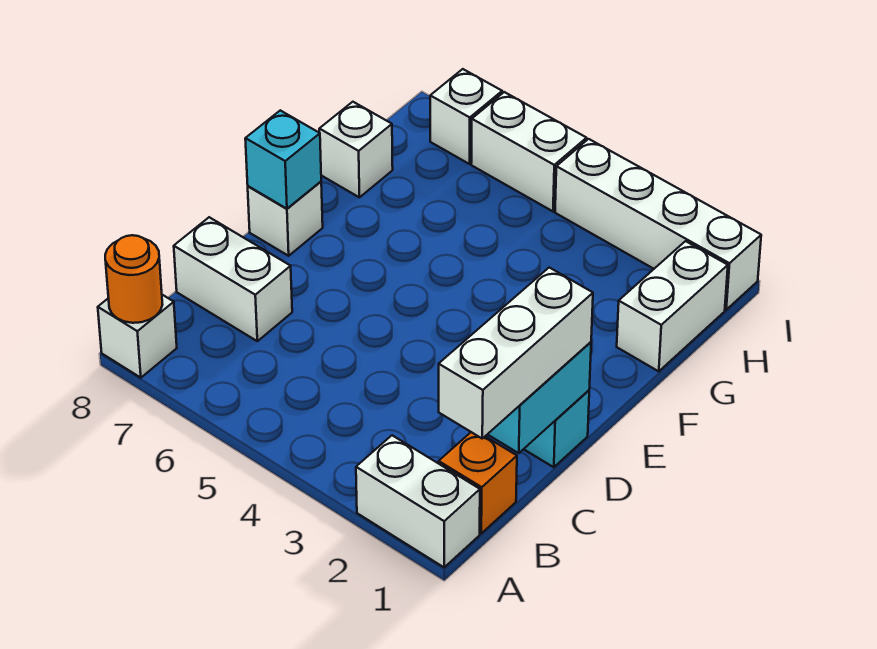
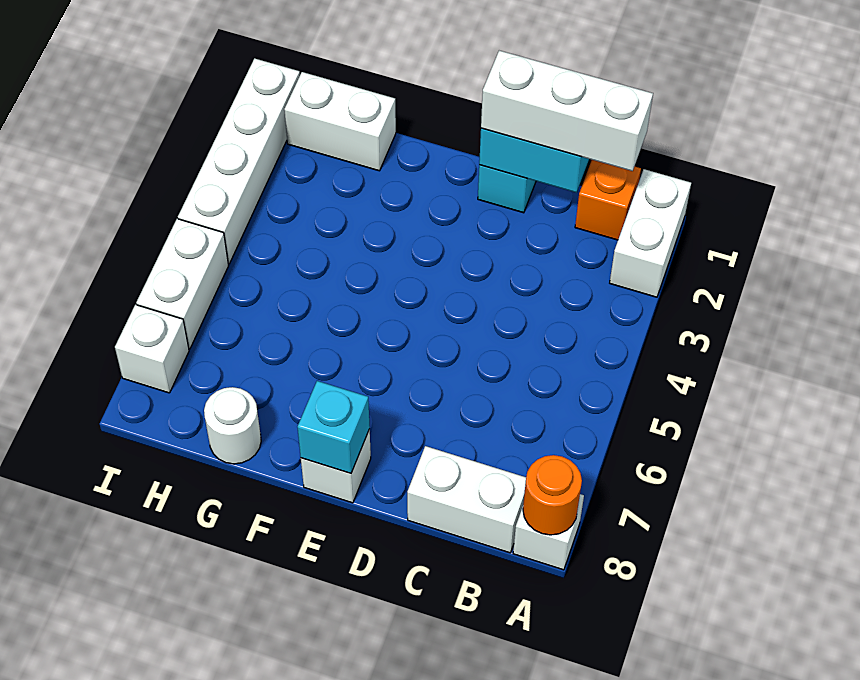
white 1x2 brick [174,217,292,341] -> white 1x2 brick turned to [407,446,526,553]
white 1x1 brick [319,102,393,197] -> white 1x1 round brick [204,387,261,464]

